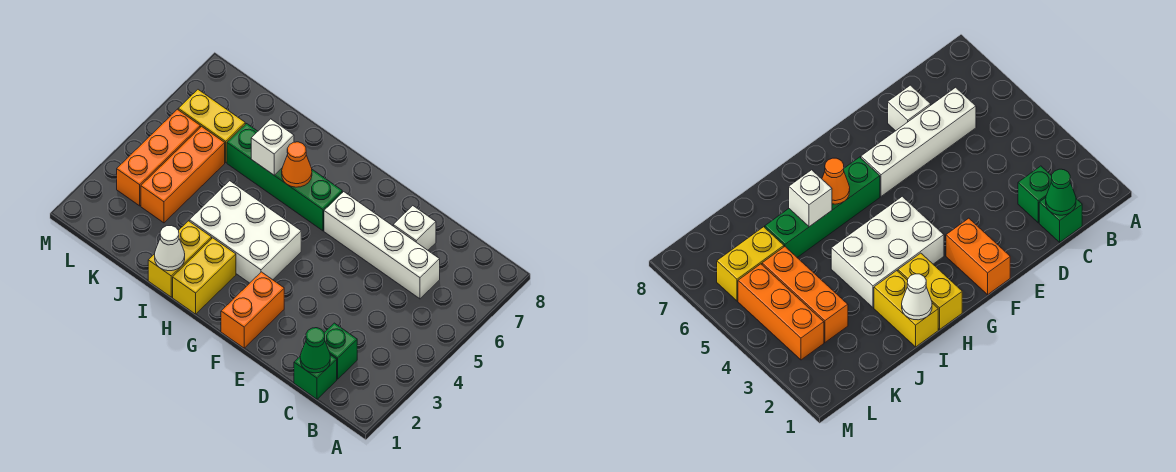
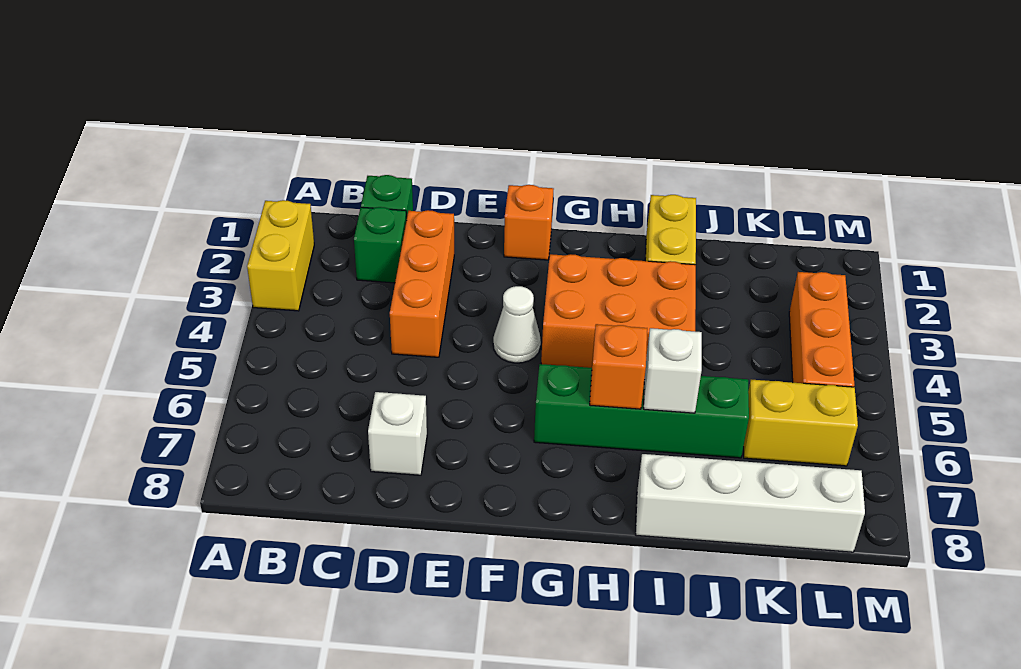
green 1x1 cone [300,328,330,373] -> none
white 1x4 brick [324,192,440,299] -> white 1x4 brick moved to [636,454,865,552]
orange 1x2 brick [221,272,284,348] -> orange 1x1 brick [504,185,553,260]
white 2x3 brick [189,181,301,283] -> orange 2x3 brick [541,254,696,368]
yellow 1x2 brick [173,238,236,314] -> yellow 1x2 brick moved to [247,200,314,311]
orange 1x1 cone [282,142,312,187] -> orange 1x1 brick [590,324,647,409]
white 1x1 cone [155,226,185,271] -> white 1x1 cone moved to [493,286,541,363]
orange 1x3 brick [141,126,225,223] -> orange 1x3 brick moved to [390,210,454,357]

